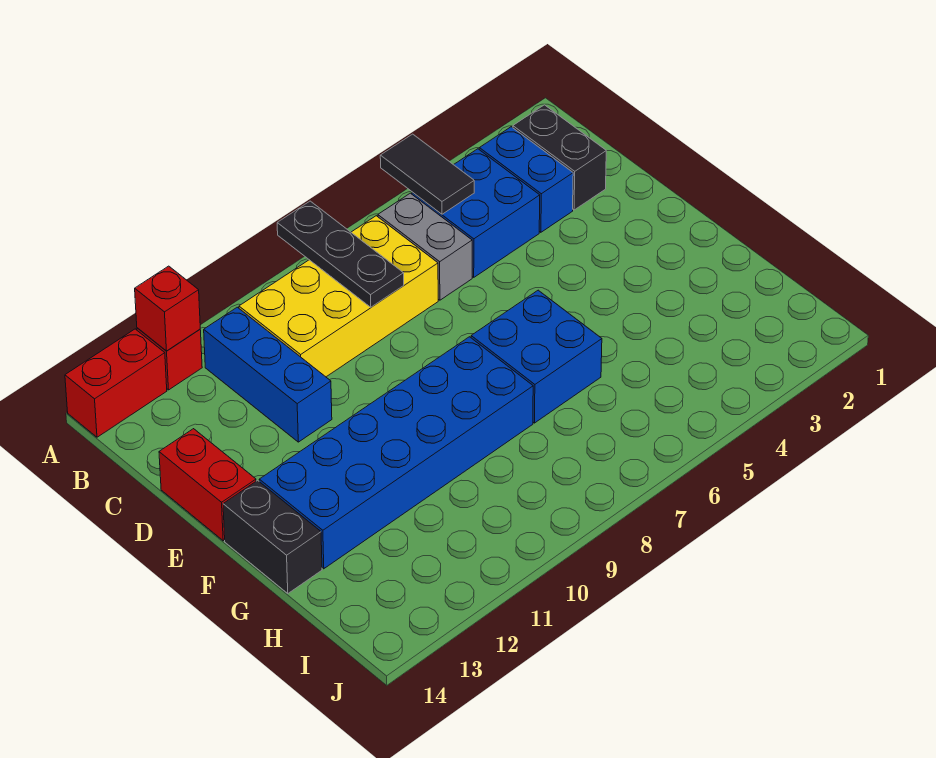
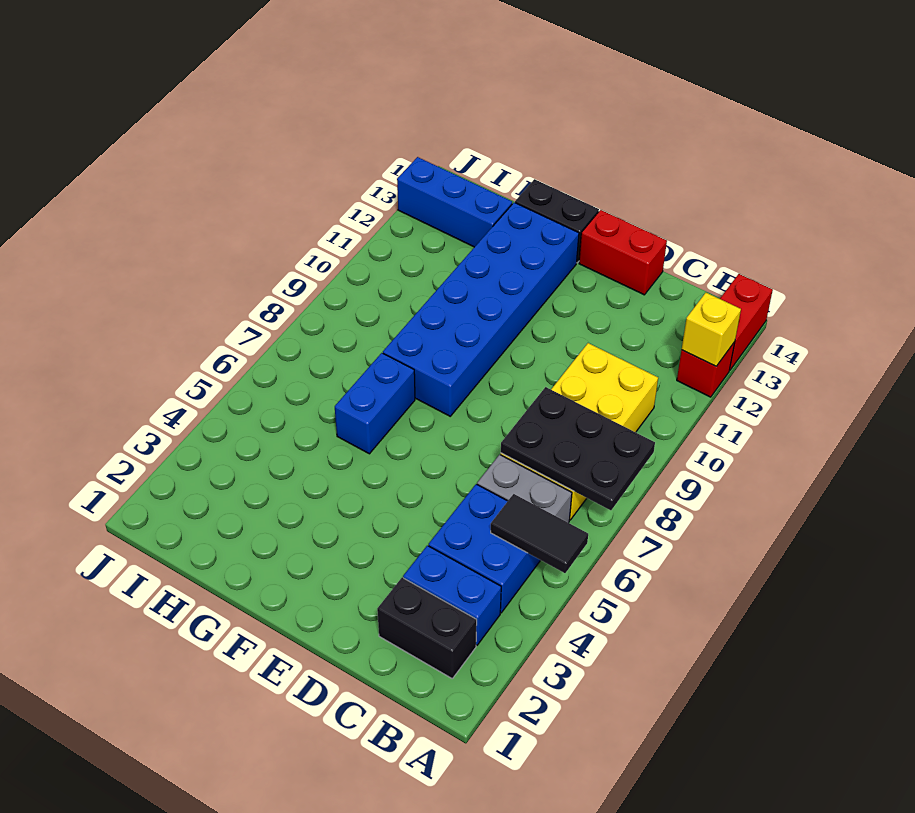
black 1x3 plate [277,201,404,307] -> black 2x3 plate [501,387,655,510]
red 1x1 brick [135,266,200,351] -> yellow 1x1 brick [682,293,741,366]
blue 1x3 brick [204,307,332,442] -> blue 1x3 brick moved to [397,157,512,247]
blue 2x2 brick [471,290,602,423] -> blue 1x2 brick [335,353,415,454]

